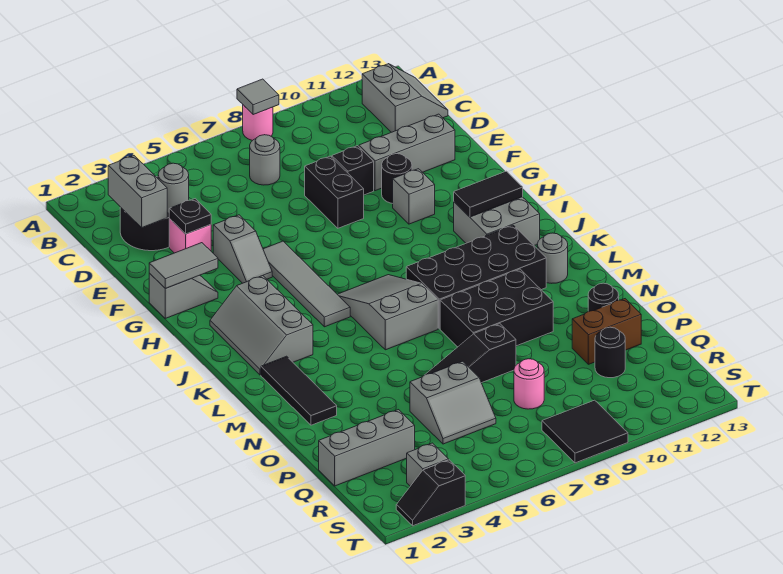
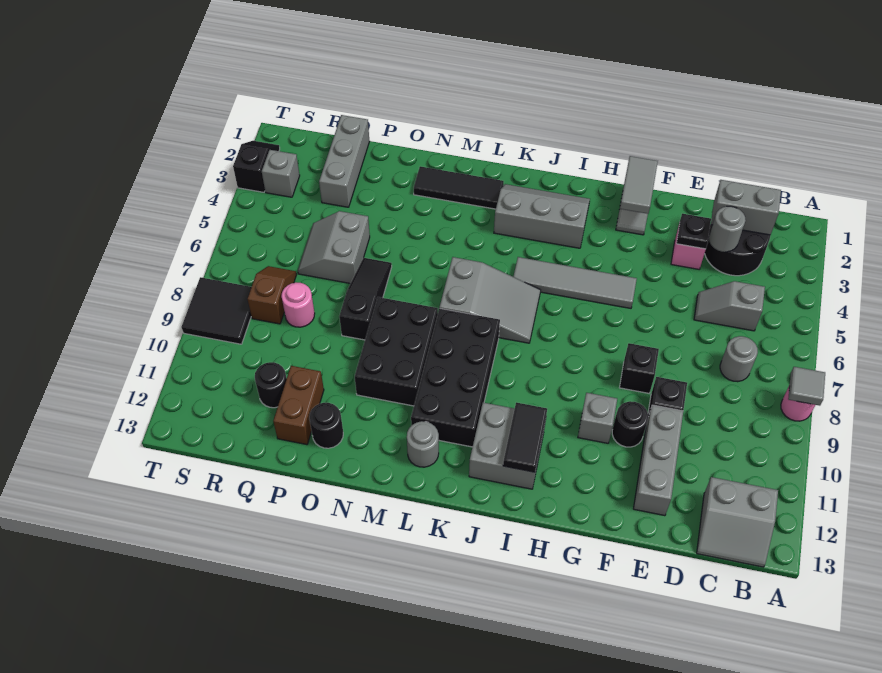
black 1x2 brick [305,156,364,228] -> black 1x1 brick [620,343,659,393]
grey 1x2 slope [213,215,272,283] -> grey 1x2 slope moved to [694,281,765,331]
none -> brown 1x2 slope [248,266,296,324]

